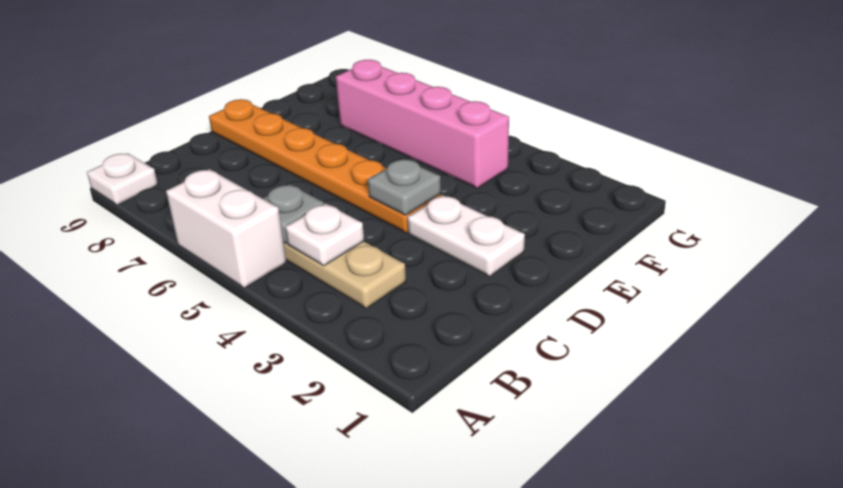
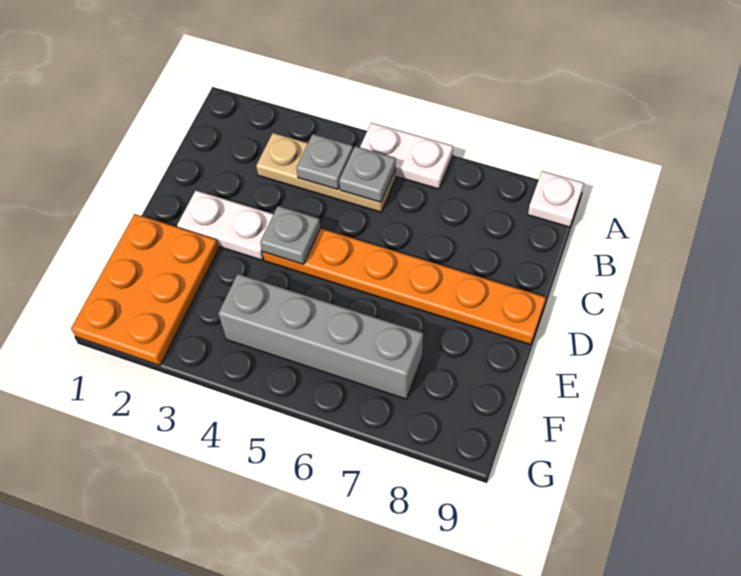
white 1x2 brick [166,169,286,288] -> white 1x2 plate [360,123,453,189]
white 1x1 plate [285,203,364,266] -> grey 1x1 plate [296,134,353,190]
none -> orange 2x3 plate [71,214,219,365]
pink 1x4 brick [336,60,509,188] -> grey 1x4 brick [218,274,423,399]

